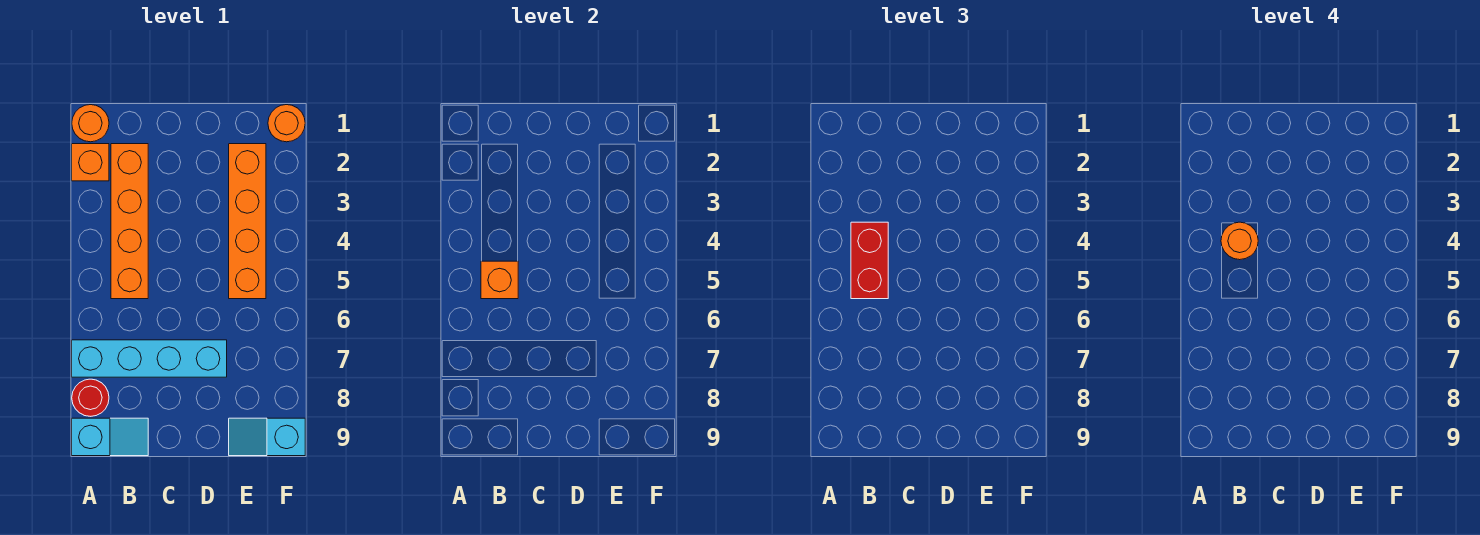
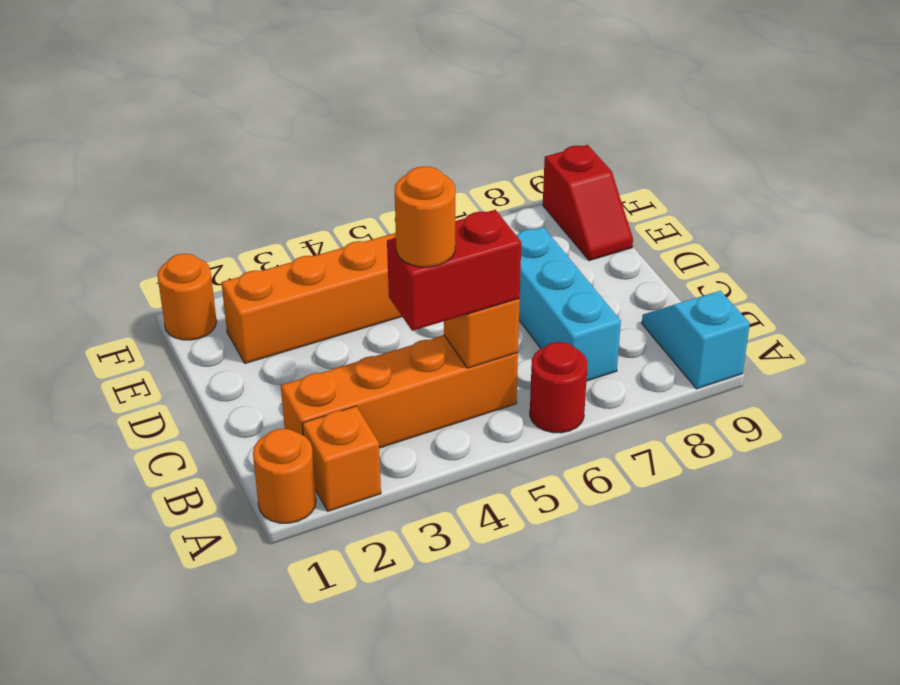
cyan 1x4 brick [72,340,227,377] -> cyan 1x3 brick [516,227,621,381]
red 1x1 round brick [72,379,109,416] -> red 1x1 round brick moved to [530,342,587,433]
cyan 1x2 slope [229,418,305,456] -> red 1x2 slope [543,145,633,261]

